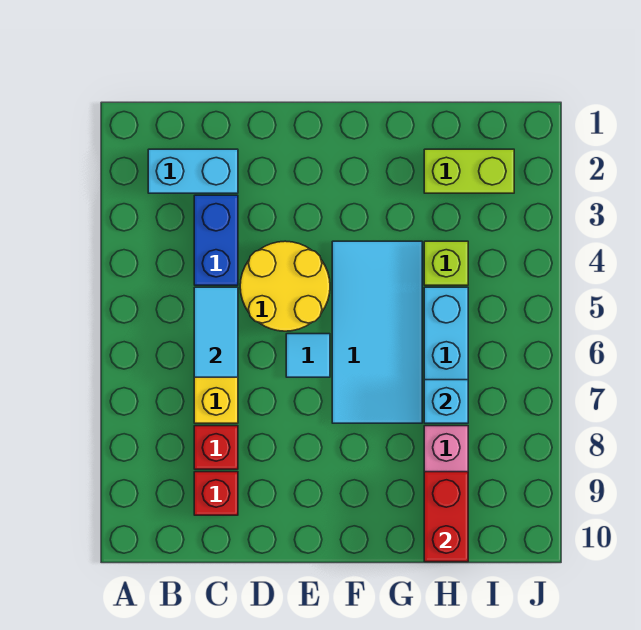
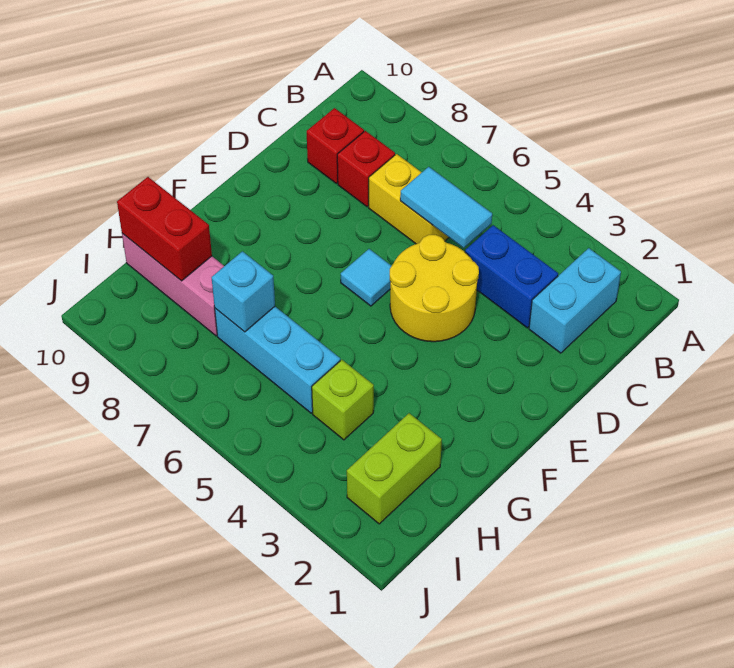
cyan 2x4 tile [332,241,422,423] -> none

